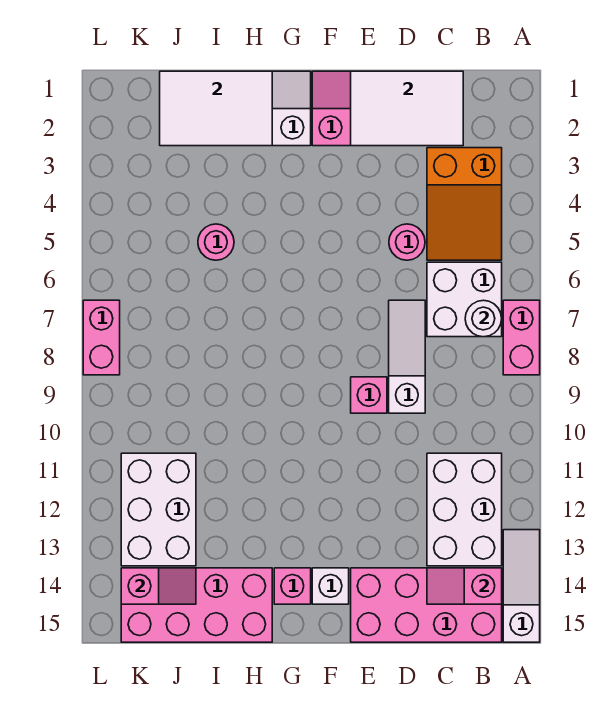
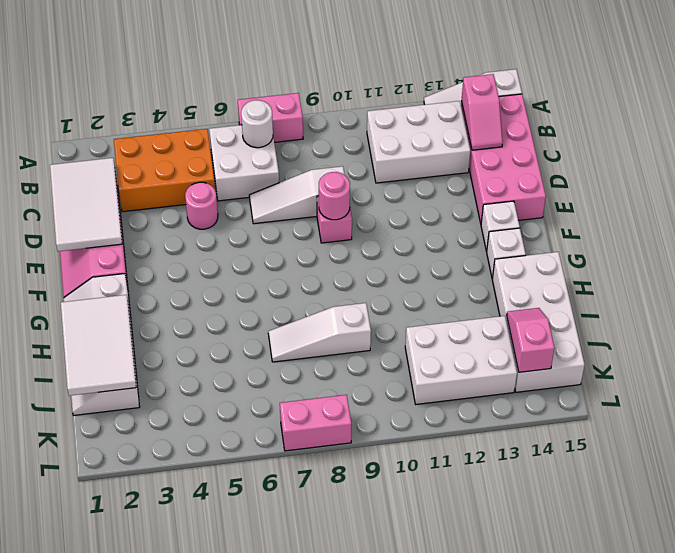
orange 2x3 slope [427,148,502,260] -> orange 2x3 brick [114,129,215,212]
pink 1x1 brick [274,568,311,604] -> white 1x1 brick [487,228,526,279]
pink 2x4 brick [121,568,272,642] -> white 2x4 brick [492,252,585,392]
pink 1x1 round brick [198,224,234,260] -> pink 1x1 round brick moved to [319,172,350,220]
none -> white 1x3 slope [268,303,371,362]

